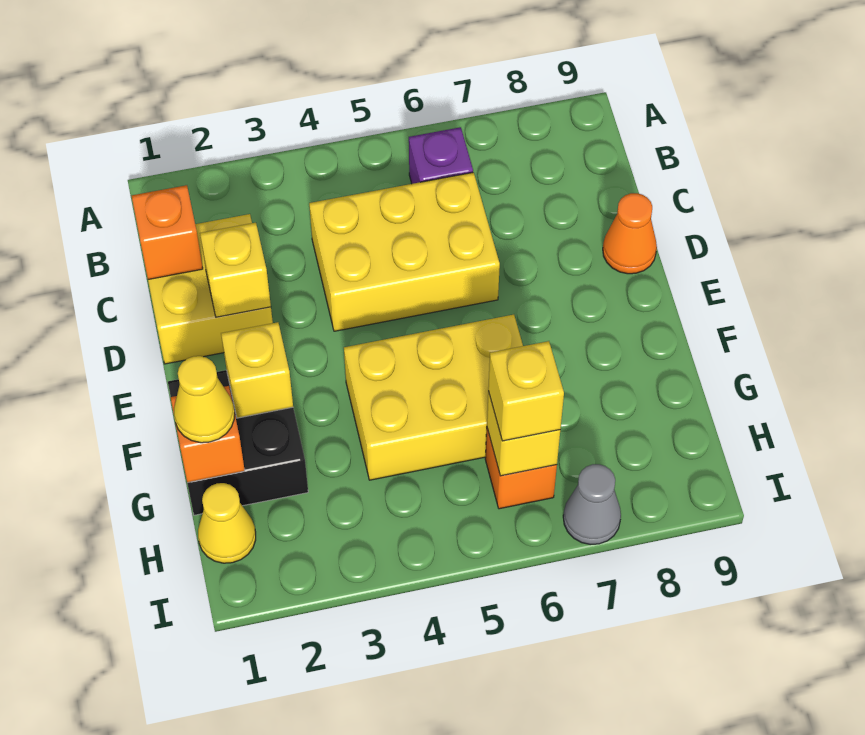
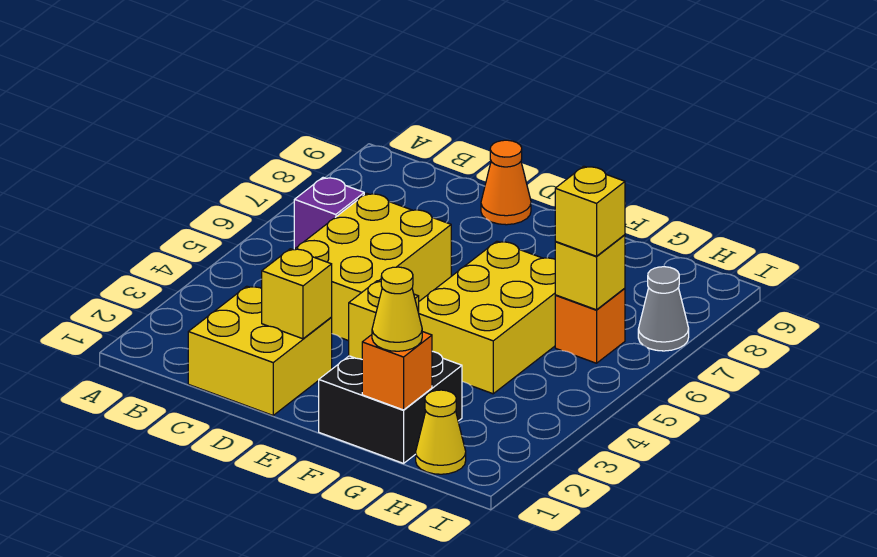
orange 1x1 brick [132,185,203,279] -> none

